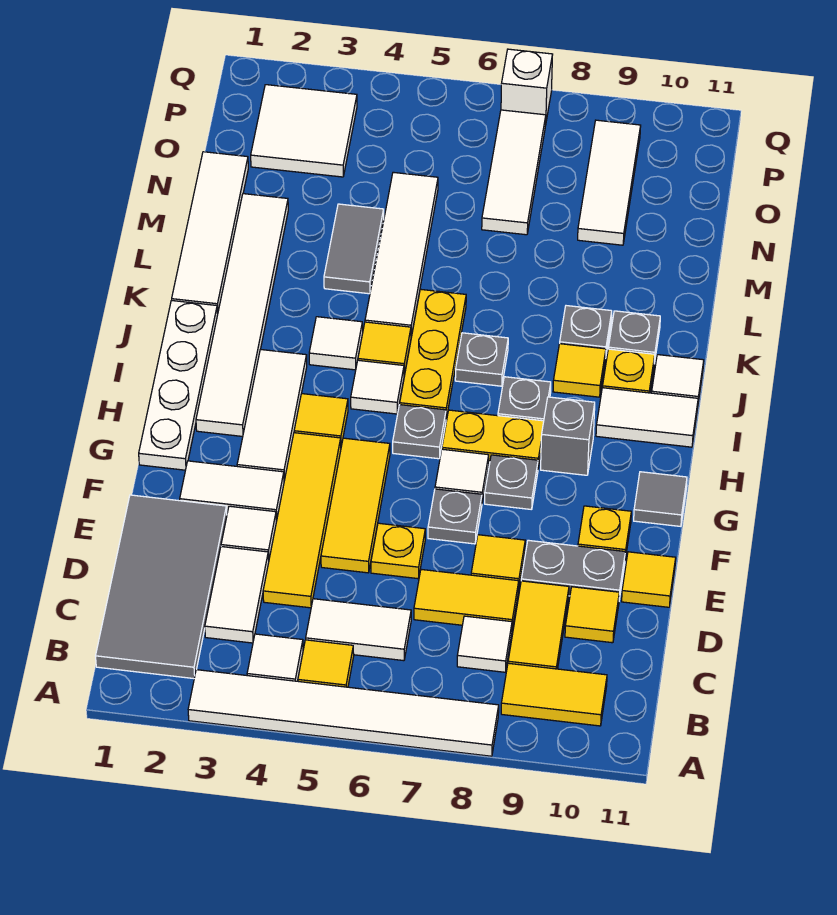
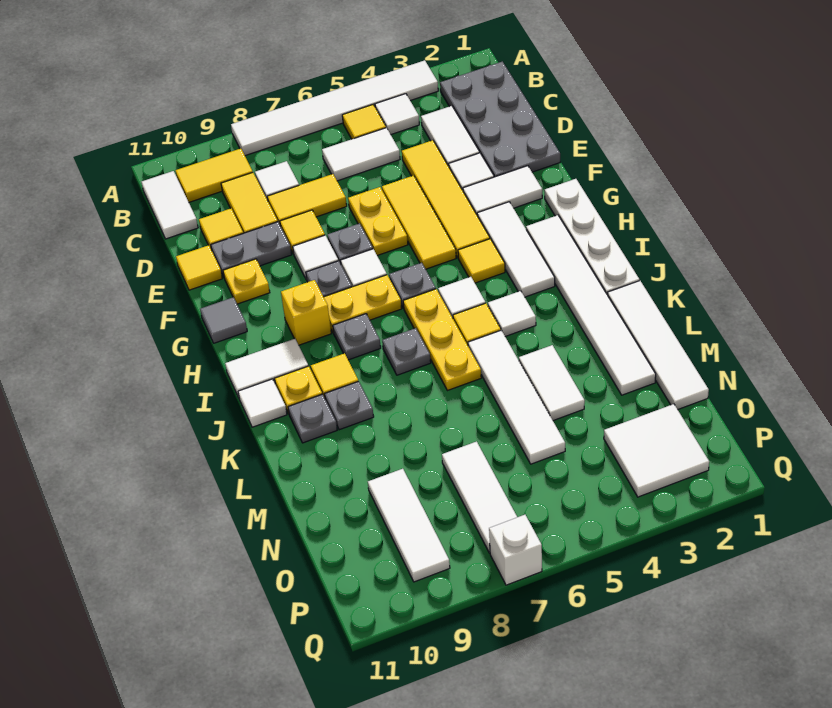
grey 2x4 tile [96,495,227,679] -> grey 2x4 plate [440,62,560,177]
none -> white 1x2 tile [142,171,198,239]
yellow 1x1 plate [371,523,425,579] -> yellow 1x2 plate [348,187,408,256]
none -> white 1x1 tile [293,235,338,280]
grey 1x1 brick [541,397,595,475] -> yellow 1x1 brick [281,280,331,345]
grey 1x2 tile [324,204,384,294] -> white 1x2 tile [519,345,585,421]

